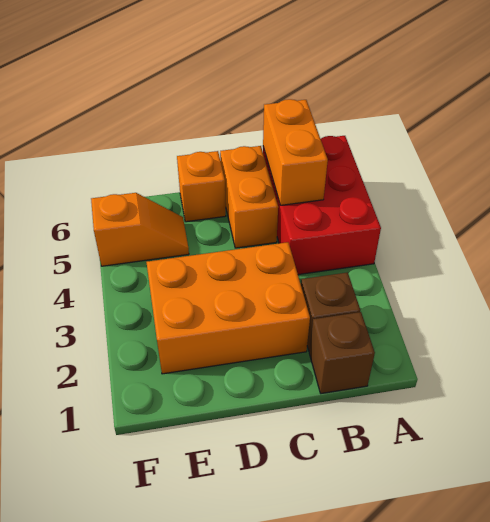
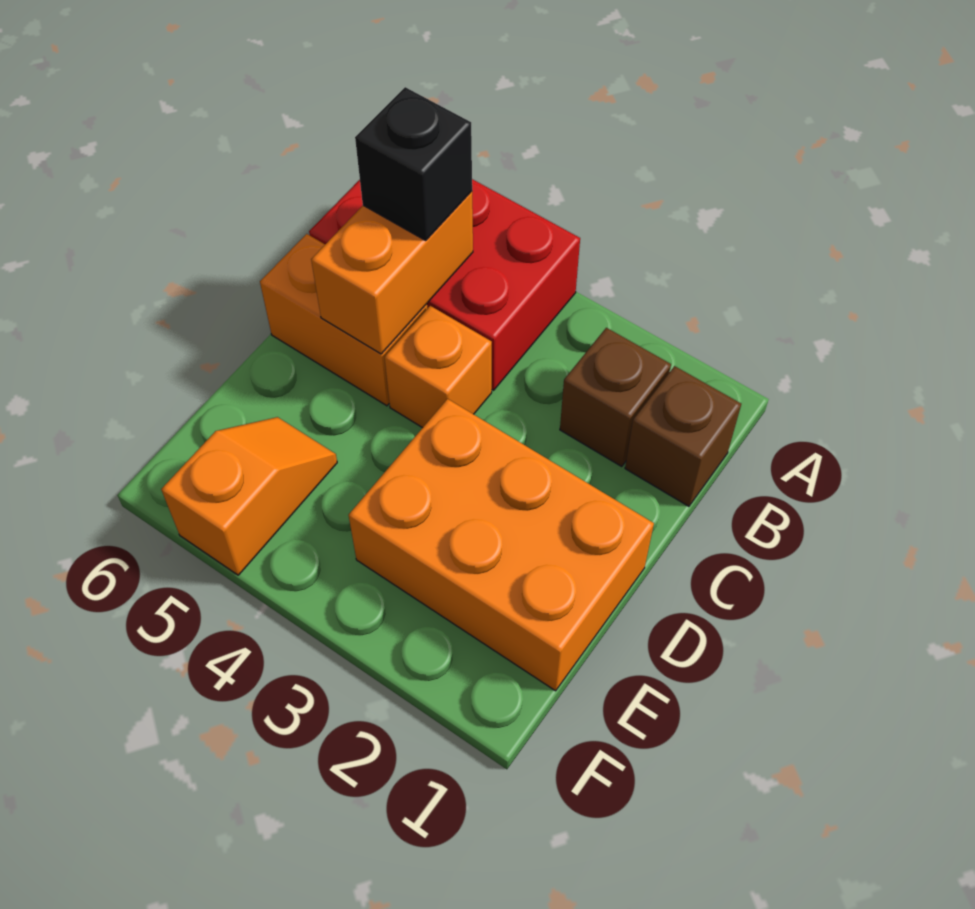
orange 1x2 brick [263,99,328,205] -> orange 1x2 brick turned to [311,191,473,354]
none -> black 1x1 brick [355,87,472,240]
orange 2x3 brick [146,242,310,374] -> orange 2x3 brick turned to [349,399,654,691]
orange 1x1 brick [177,151,226,222] -> orange 1x1 brick moved to [385,306,492,428]

